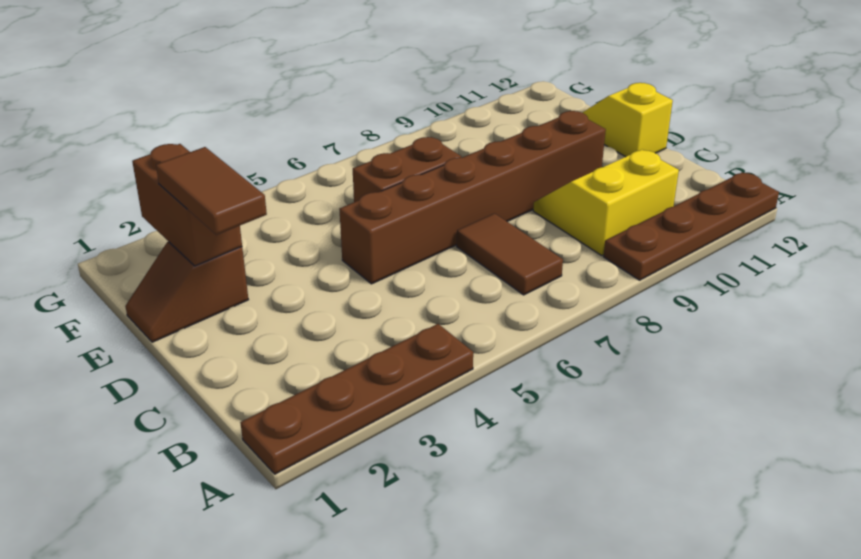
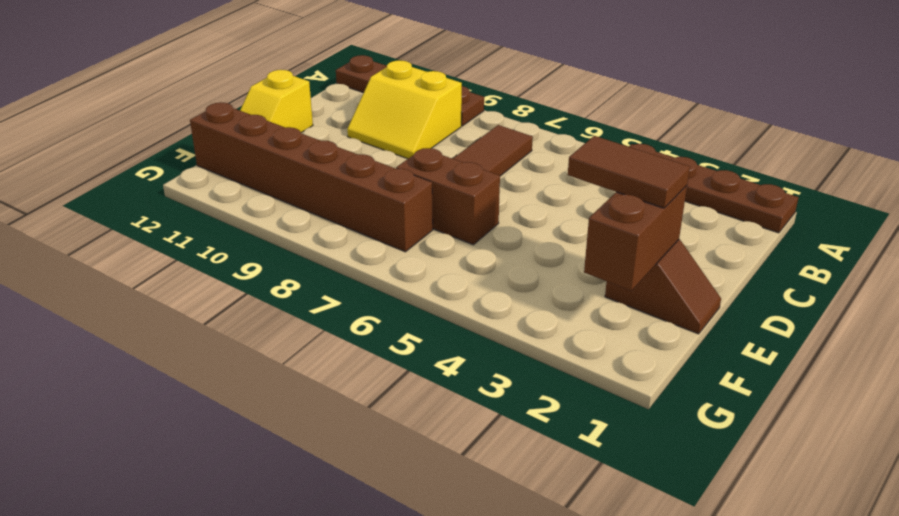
brown 1x2 tile [156,147,267,235] -> brown 1x2 tile turned to [568,136,690,208]
brown 1x6 brick [339,111,606,284] -> brown 1x6 brick moved to [190,102,433,252]

